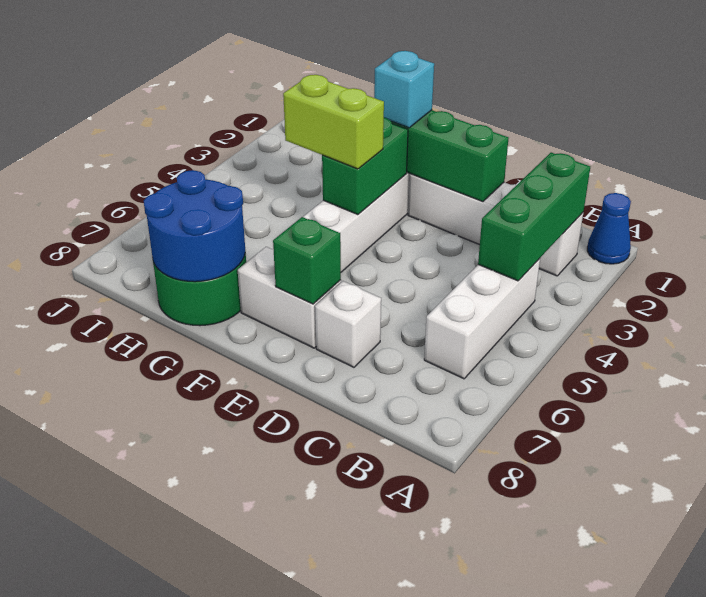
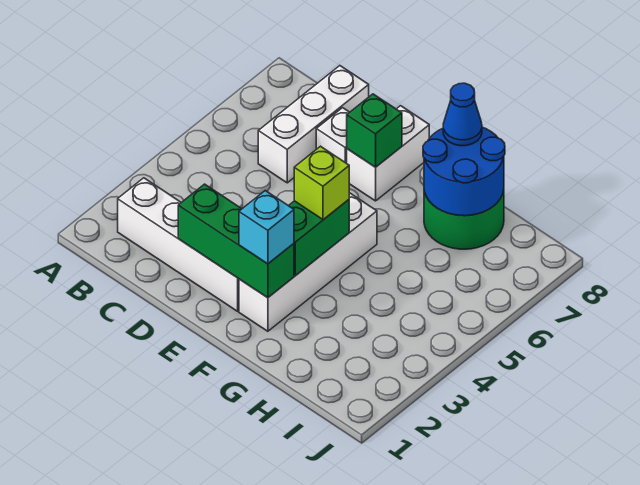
blue 1x1 cone [587,193,631,264] -> blue 1x1 cone moved to [443,83,482,146]
green 1x3 brick [478,153,590,281] -> none
white 1x3 brick [424,258,540,379] -> white 1x3 brick moved to [258,66,369,183]
white 1x2 brick [238,247,341,348] -> white 1x2 brick turned to [347,106,429,201]
lime 1x2 brick [283,75,384,169] -> lime 1x1 brick [294,146,349,220]

